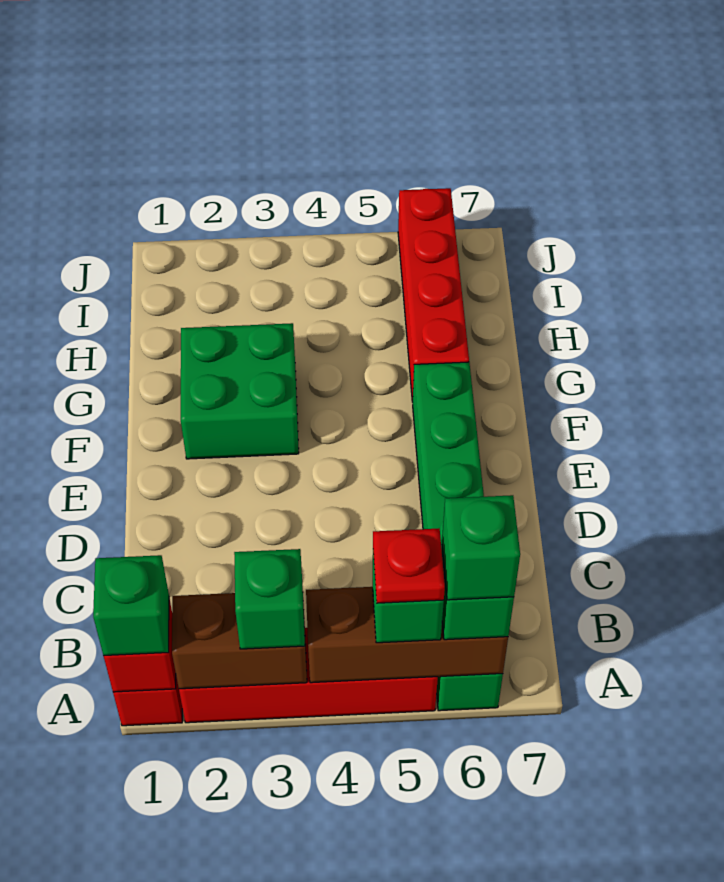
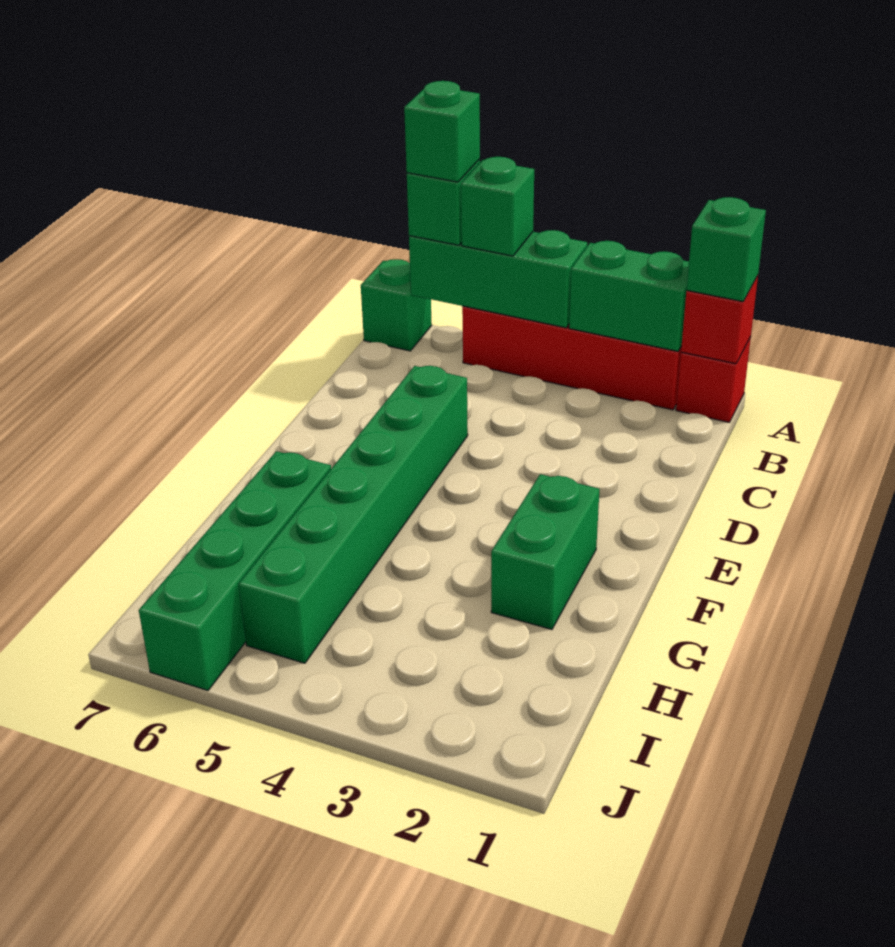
brown 1x2 brick [172,593,307,689] -> green 1x2 brick [569,241,689,351]
green 1x1 brick [234,549,305,649] -> green 1x1 brick moved to [361,259,432,351]
brown 1x3 brick [306,587,508,683] -> green 1x3 brick [409,230,587,328]
red 1x1 plate [373,529,445,603] -> none
green 1x6 brick [413,362,503,711] -> green 1x6 brick moved to [238,366,468,663]
green 2x2 brick [181,323,299,459] -> green 1x2 brick [491,474,600,629]
red 1x4 brick [398,188,469,402] -> green 1x4 brick [139,451,331,690]

